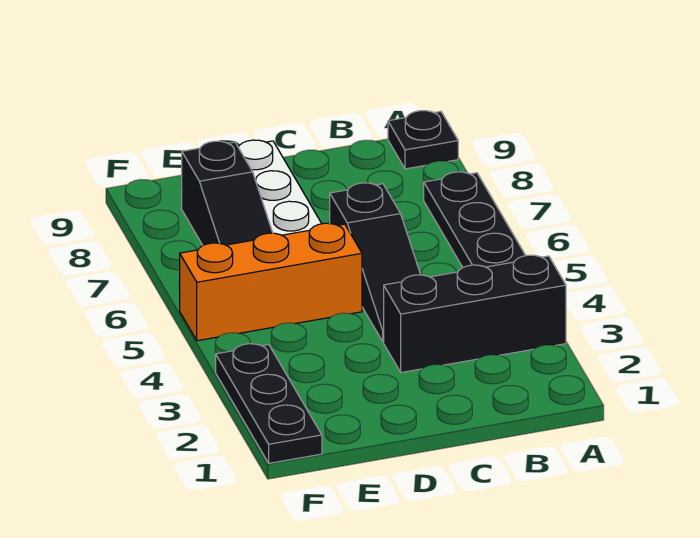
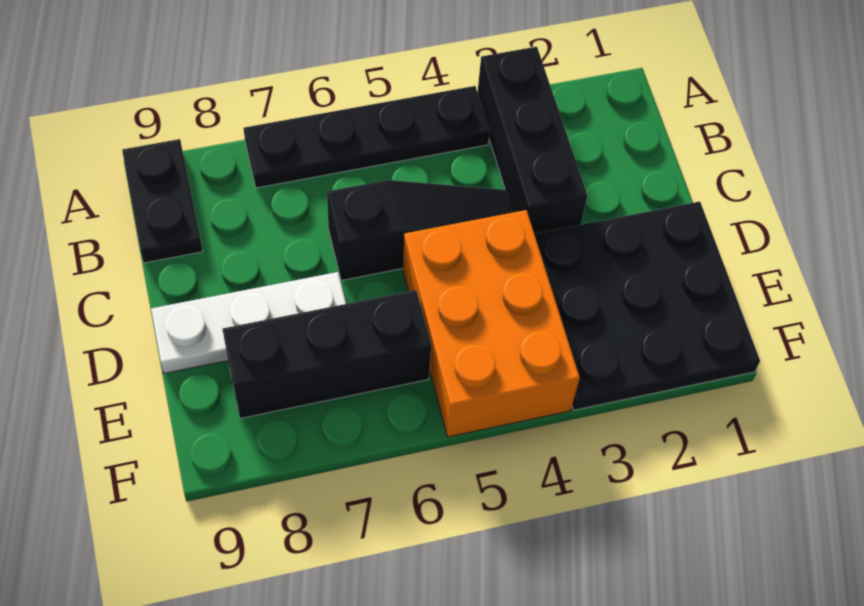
black 1x1 plate [388,111,458,169] -> black 1x2 plate [122,139,203,263]
orange 1x3 brick [179,223,362,341] -> orange 2x3 brick [403,210,580,437]
black 1x3 slope [182,141,273,245] -> black 1x3 brick [223,290,431,418]
black 1x3 plate [216,344,322,463] -> black 3x3 plate [534,201,760,410]

